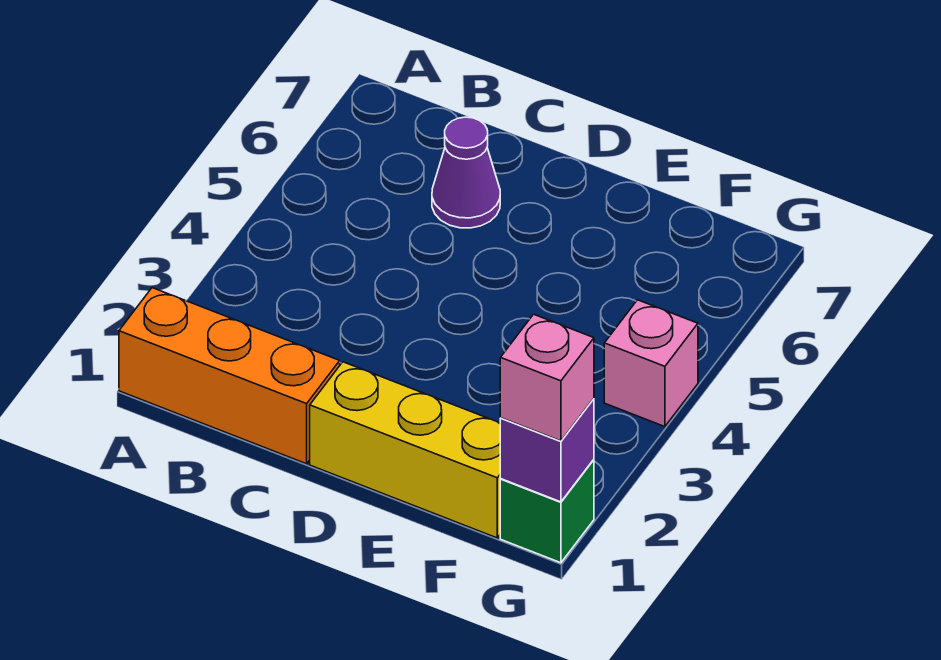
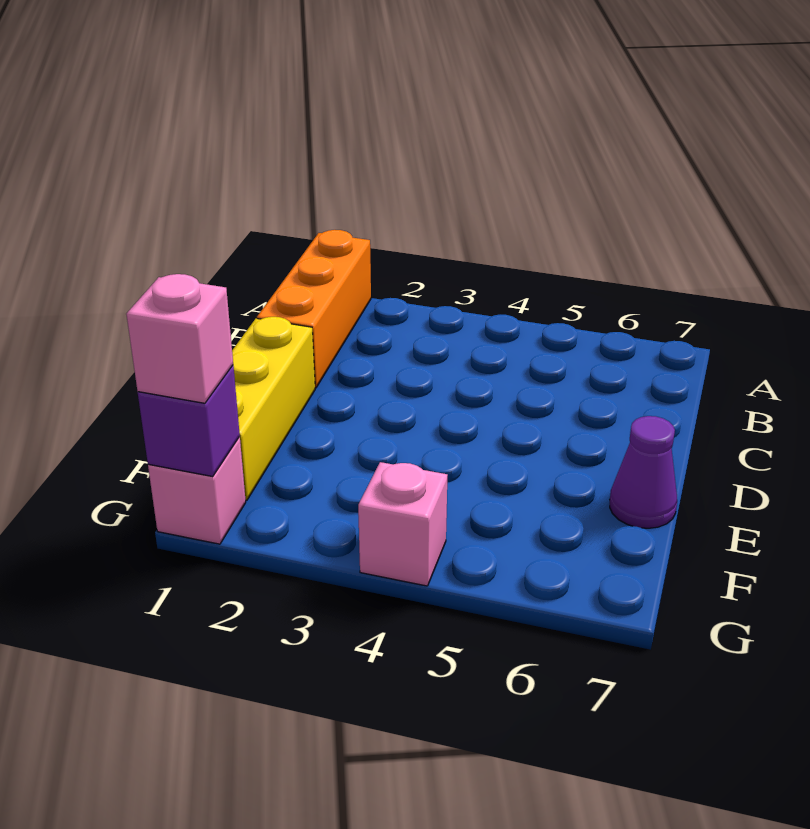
purple 1x1 cone [432,117,500,228] -> purple 1x1 cone moved to [610,416,677,528]
green 1x1 brick [500,460,594,563] -> pink 1x1 brick [148,437,246,544]

